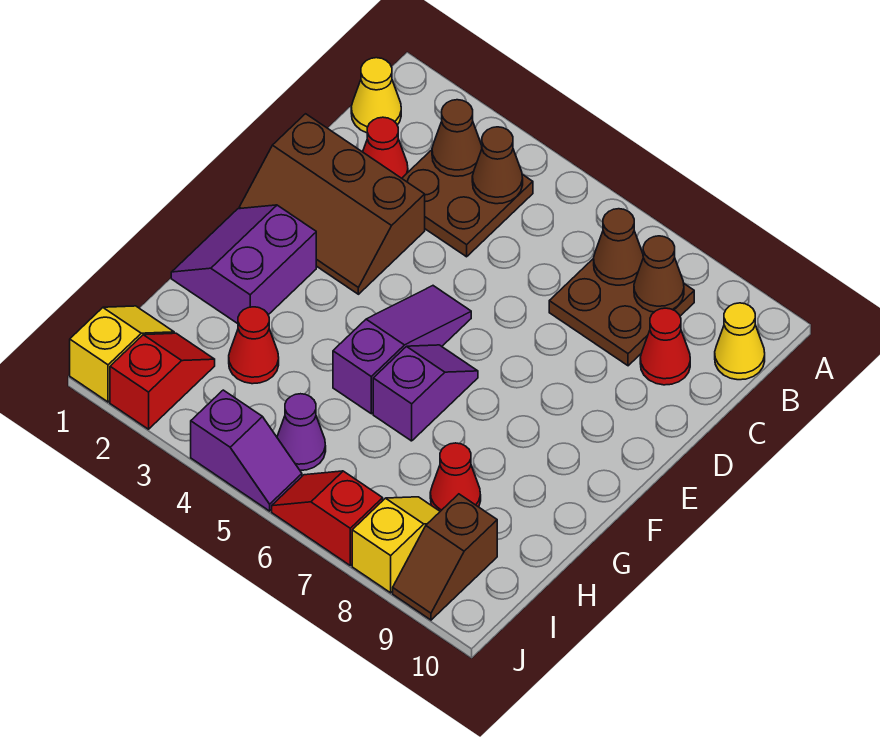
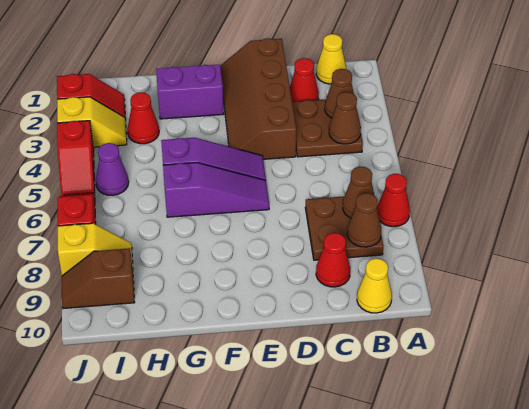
brown 2x3 slope [239,114,425,294] -> brown 2x4 slope [220,38,296,159]
purple 1x2 slope [373,345,478,441] -> purple 1x3 slope [163,163,269,217]
red 1x1 cone [430,443,481,511] -> red 1x1 cone moved to [377,174,410,227]
yellow 1x2 slope [70,306,174,402] -> yellow 1x2 slope moved to [57,97,127,147]
purple 1x2 slope [191,390,302,511] -> red 1x2 slope [57,121,95,195]

